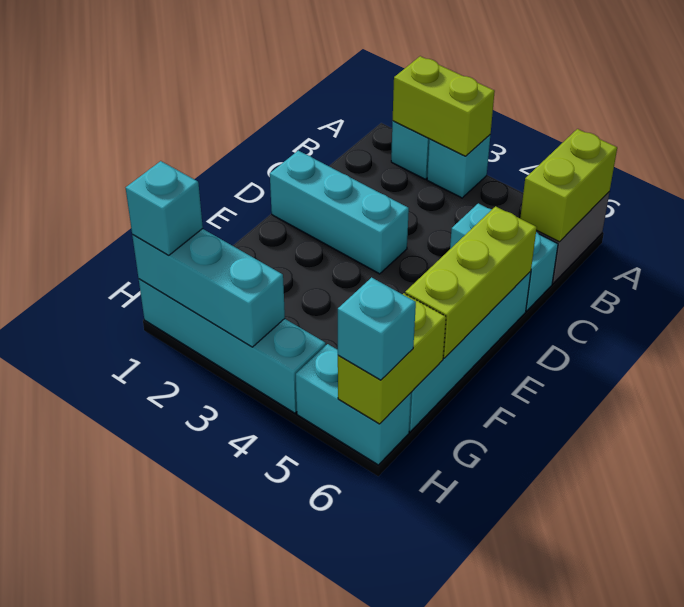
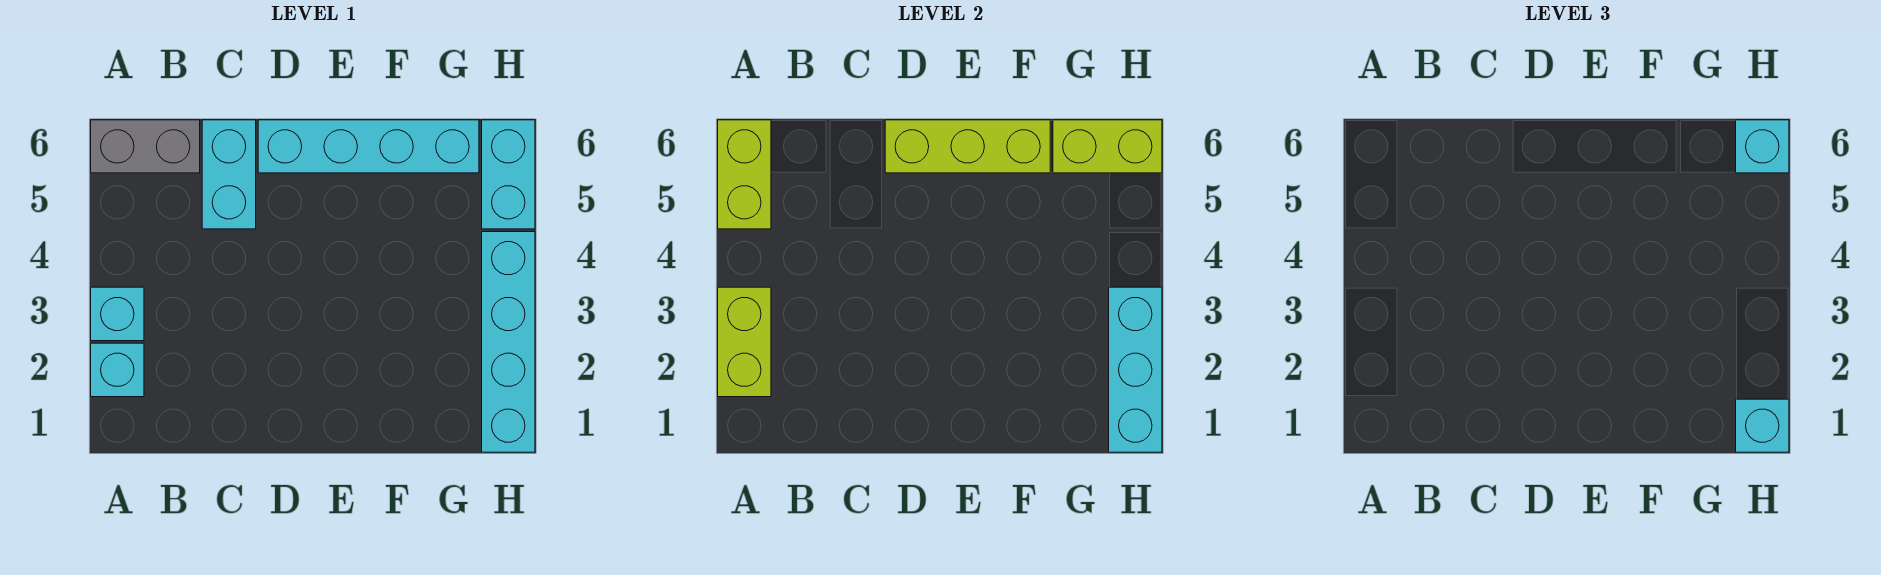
lime 1x2 brick [520,129,617,242] -> lime 1x2 brick turned to [718,120,771,229]
cyan 1x3 brick [270,151,409,274] -> none

